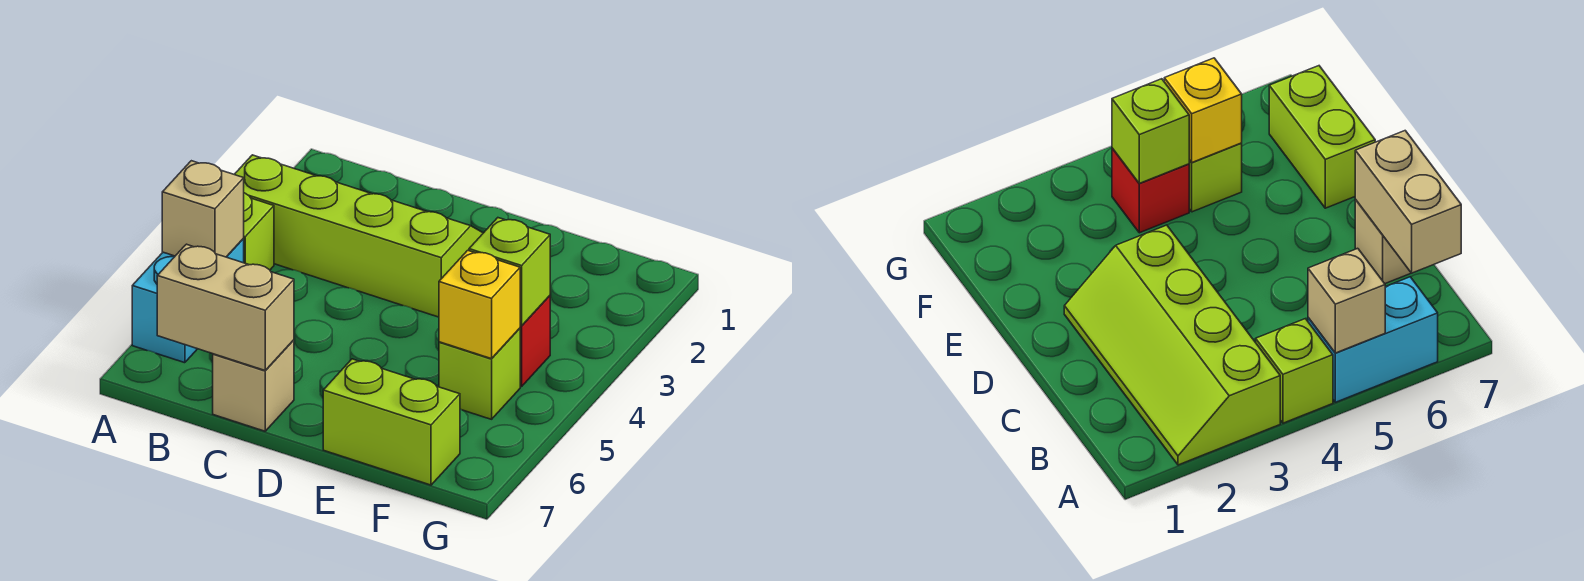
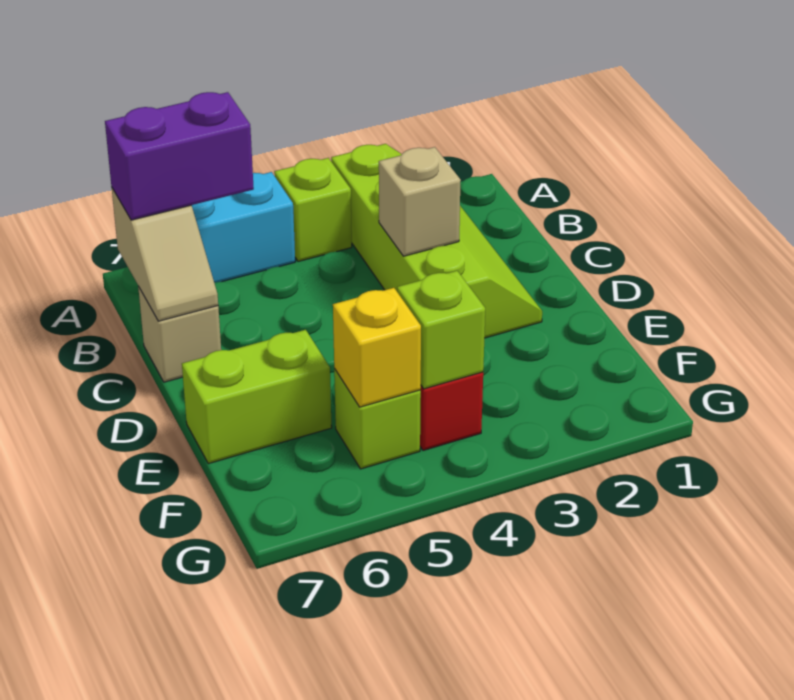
tan 1x1 brick [162,161,244,257] -> tan 1x1 brick moved to [379,147,461,256]
none -> purple 1x2 brick [105,92,254,220]
tan 1x2 brick [157,244,294,370] -> tan 1x2 slope [112,188,218,321]
lime 1x2 brick [323,359,460,485] -> lime 1x2 brick turned to [182,330,332,464]

